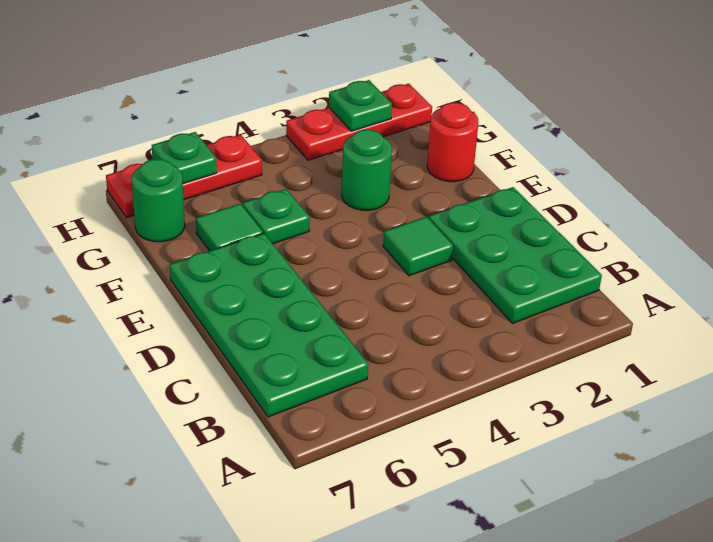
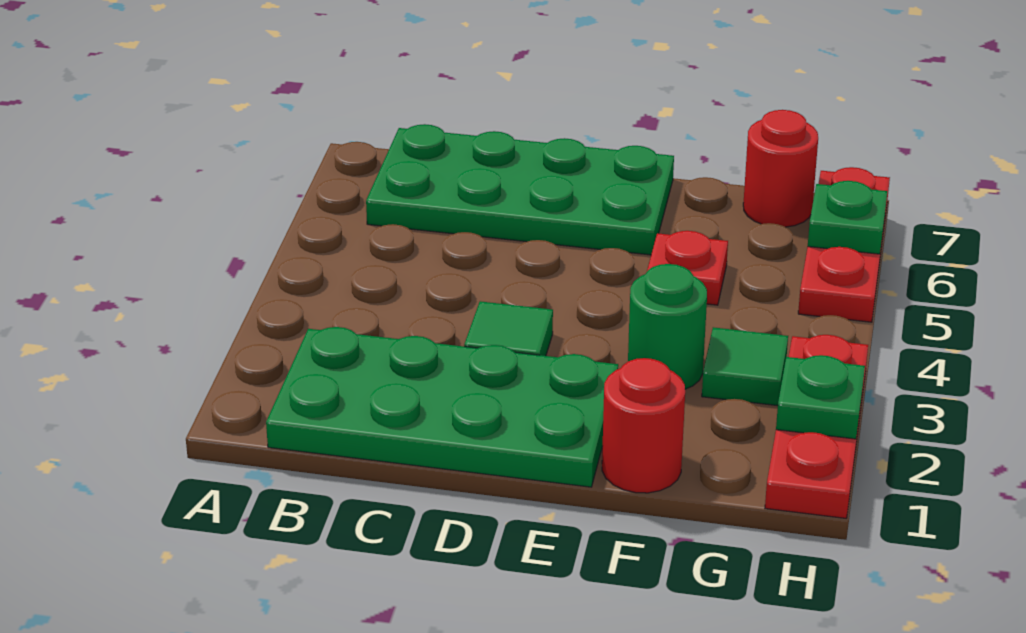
green 2x3 plate [429,187,602,323] -> green 2x4 plate [266,327,618,487]
green 1x1 plate [243,189,309,244] -> red 1x1 plate [647,231,728,305]
green 1x1 tile [196,204,263,251] -> green 1x1 tile moved to [702,327,788,406]
green 1x1 round brick [132,159,185,242] -> red 1x1 round brick [743,110,818,227]

